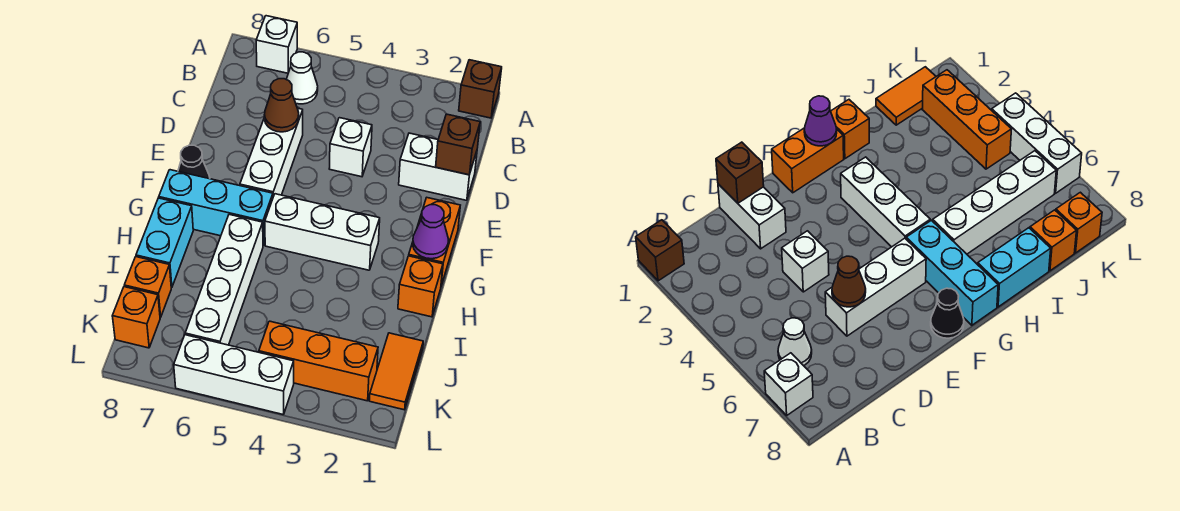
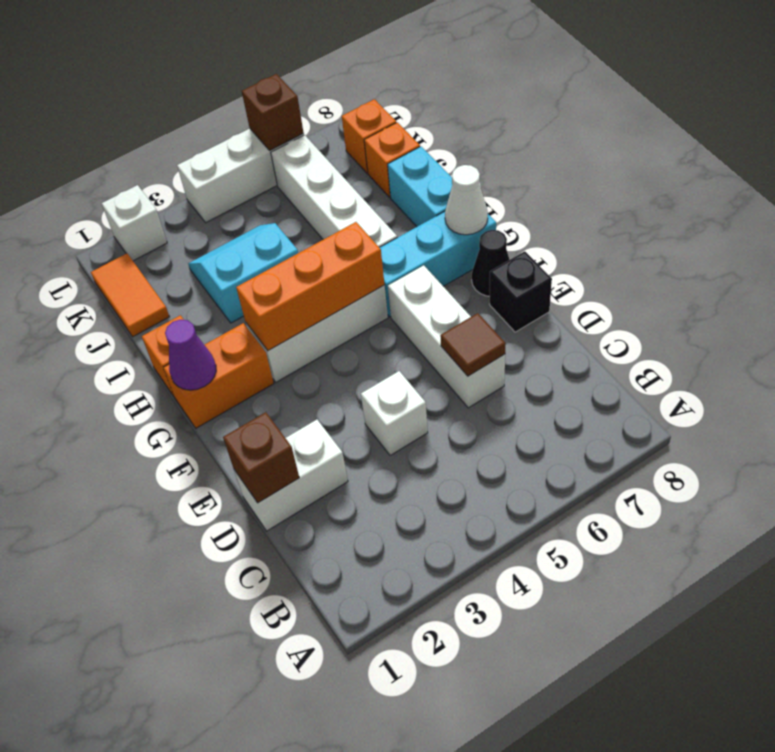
brown 1x1 brick [459,60,502,118] -> brown 1x1 brick moved to [242,74,304,151]
white 1x1 brick [256,16,297,73] -> white 1x1 brick moved to [102,185,167,261]
white 1x1 cone [286,52,318,104] -> white 1x1 cone moved to [445,165,488,235]
brown 1x1 cone [264,79,299,132] -> brown 1x1 tile [440,313,506,376]
none -> black 1x1 brick [490,251,552,332]
orange 1x2 brick [409,198,460,286] -> orange 1x2 brick turned to [163,323,274,428]
none -> cyan 2x2 slope [188,223,298,323]
orange 1x3 brick [259,321,378,401] -> orange 1x3 brick moved to [236,222,385,351]

